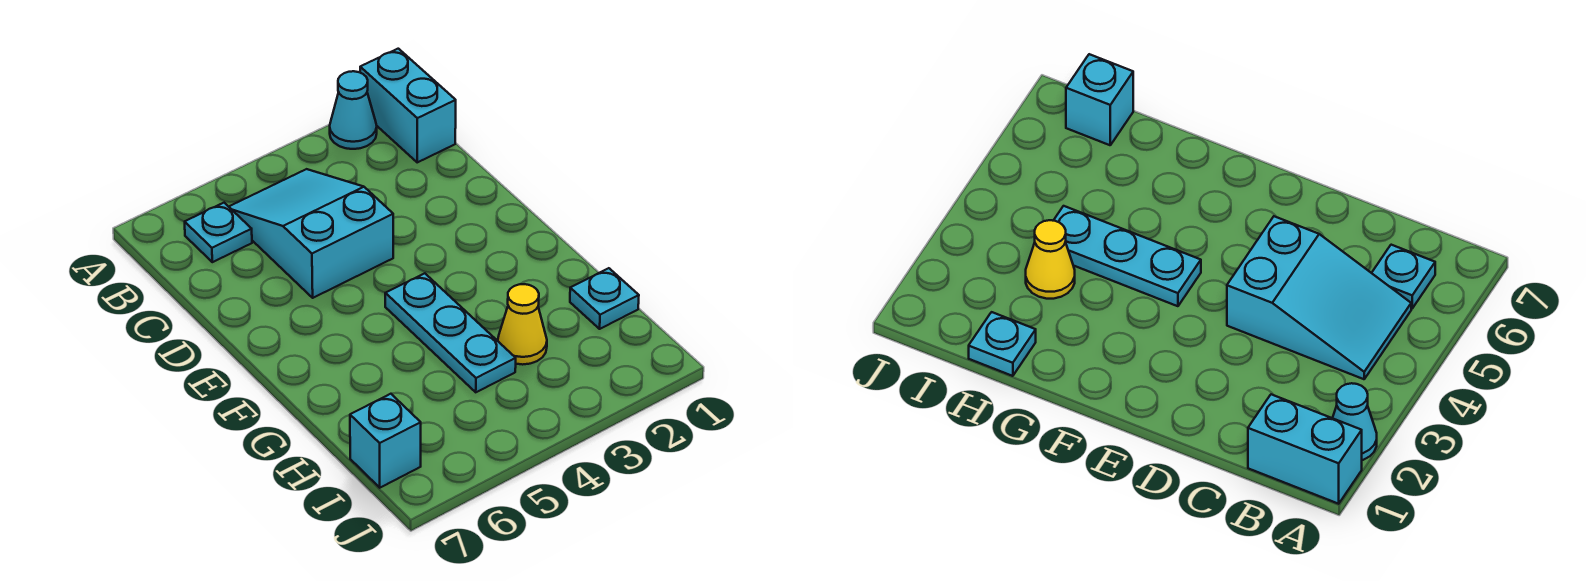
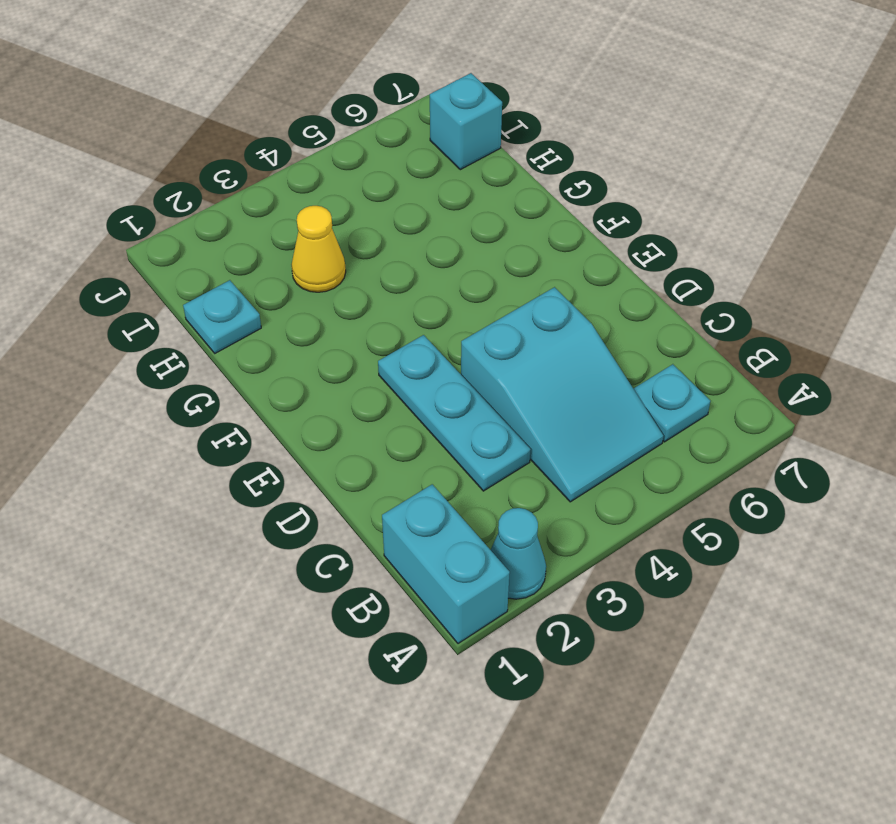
cyan 1x3 plate [385,273,516,392] -> cyan 1x3 plate moved to [378,335,531,491]

